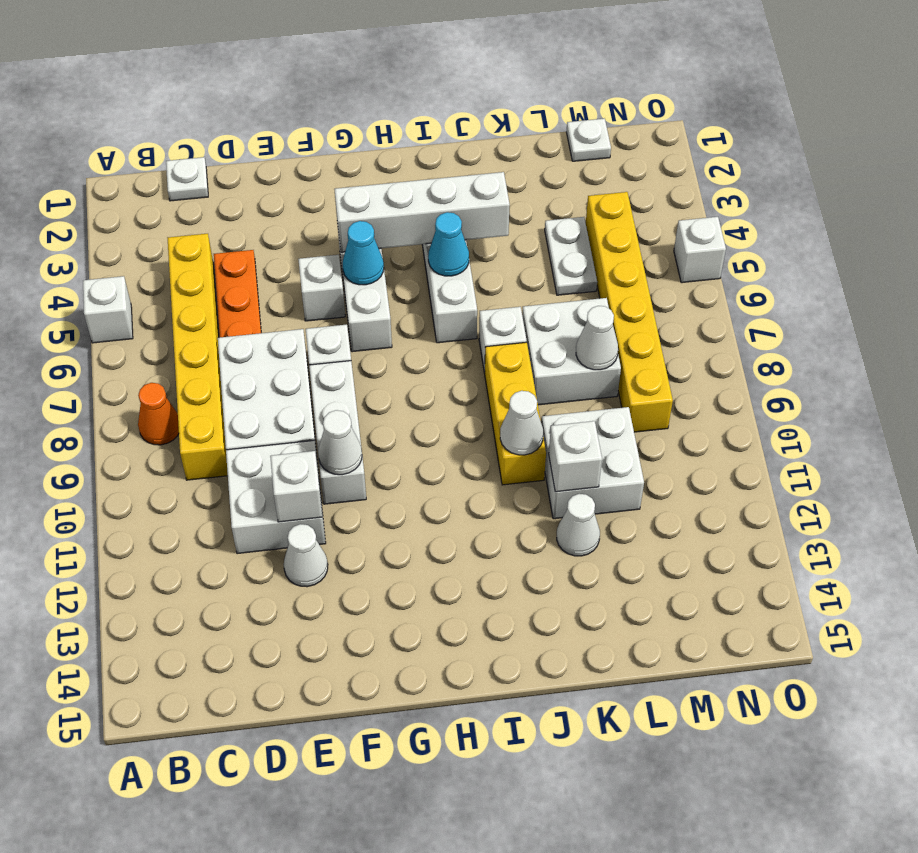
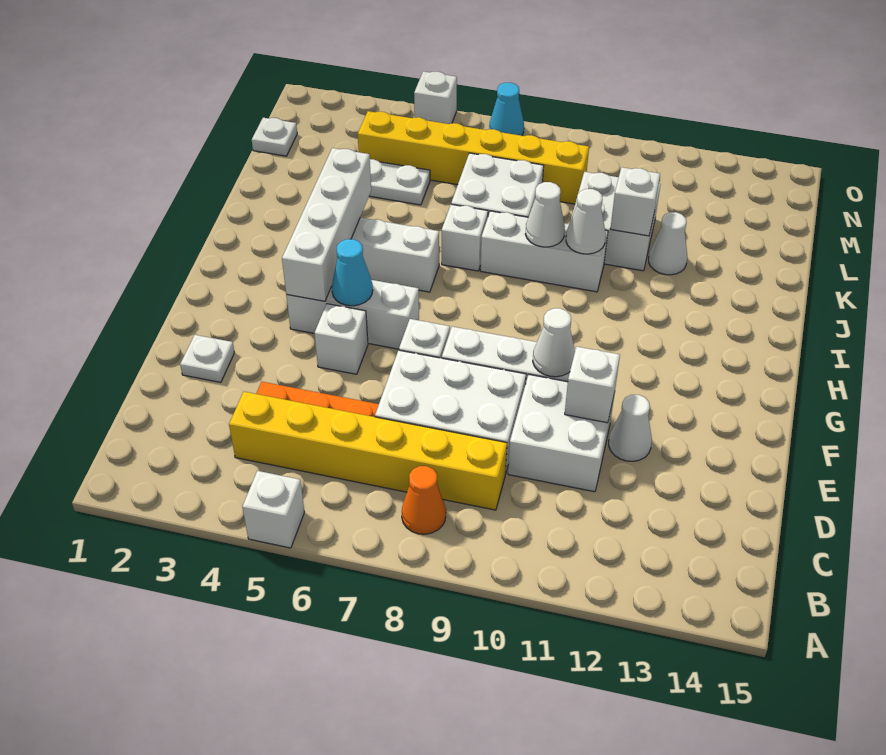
white 1x1 plate [166,157,208,201] -> white 1x1 plate moved to [180,335,235,382]
cyan 1x1 cone [428,212,469,276] -> cyan 1x1 cone moved to [489,83,524,136]
yellow 1x3 brick [484,342,546,485] -> white 1x3 brick [480,211,608,292]
white 1x1 cone [576,306,618,370] -> white 1x1 cone moved to [525,182,565,247]

